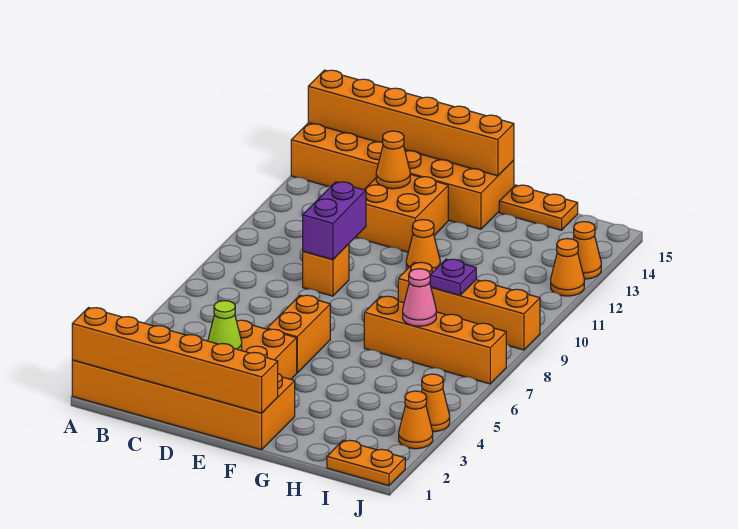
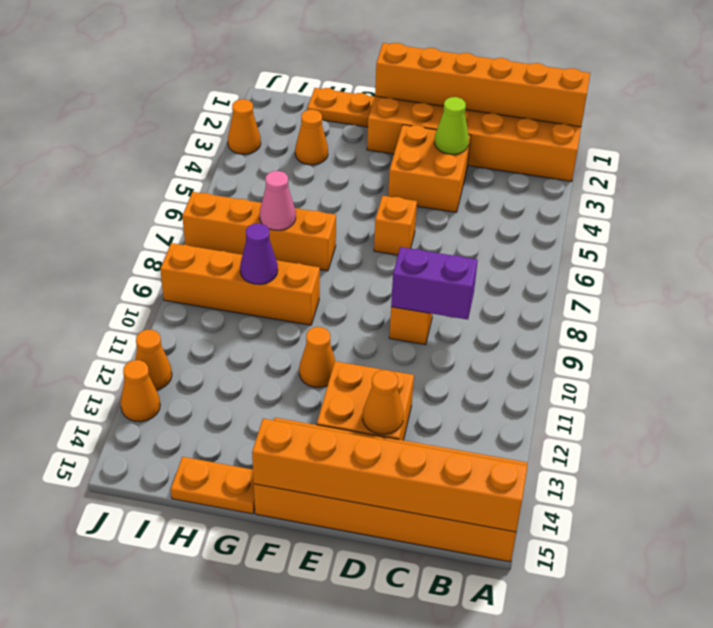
purple 1x2 brick [303,182,366,260] -> purple 1x2 brick turned to [391,247,478,320]
orange 1x2 brick [267,295,330,373] -> orange 1x1 brick [374,196,417,255]
purple 1x1 plate [430,259,476,295] -> purple 1x1 cone [240,223,278,284]
orange 1x2 plate [327,440,405,486] -> orange 1x2 plate moved to [307,88,375,127]
orange 1x1 cone [421,374,450,432] -> orange 1x1 cone moved to [295,110,328,165]

